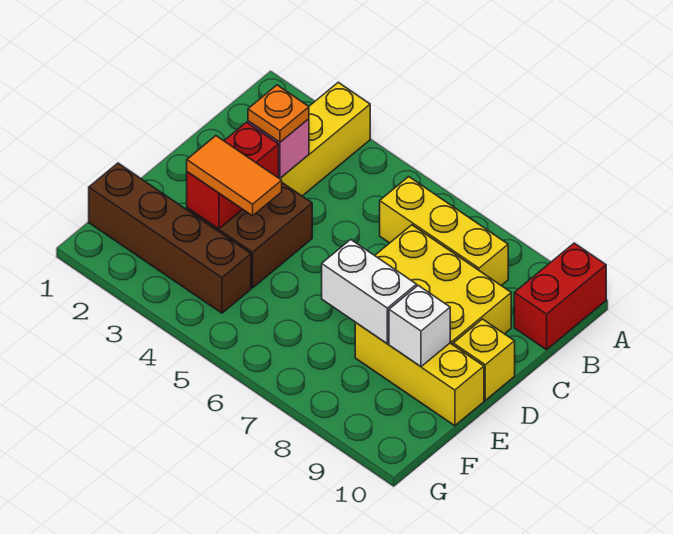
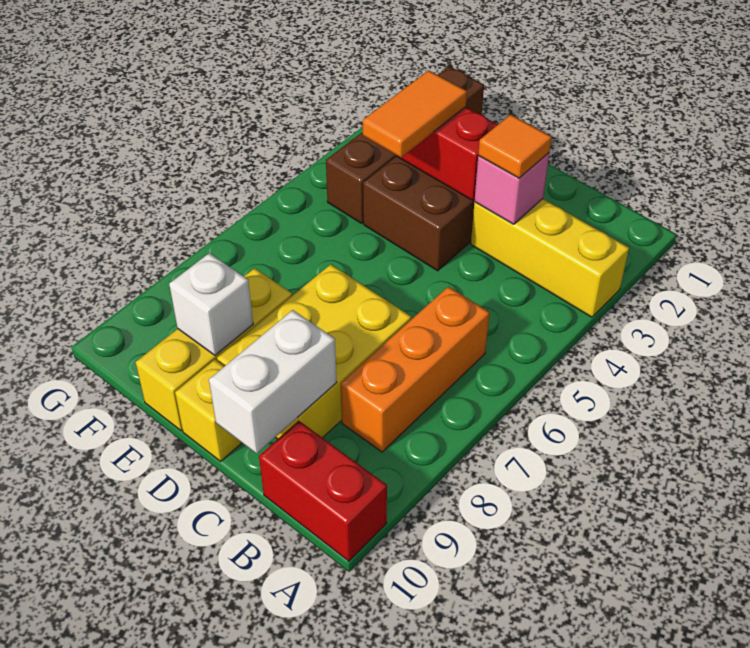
yellow 1x3 brick [380,177,508,286] -> orange 1x3 brick [341,287,490,452]
orange 1x1 plate [248,85,309,142] -> orange 1x1 tile [478,114,552,178]
white 1x2 brick [322,239,417,344] -> white 1x2 brick moved to [209,310,337,454]

